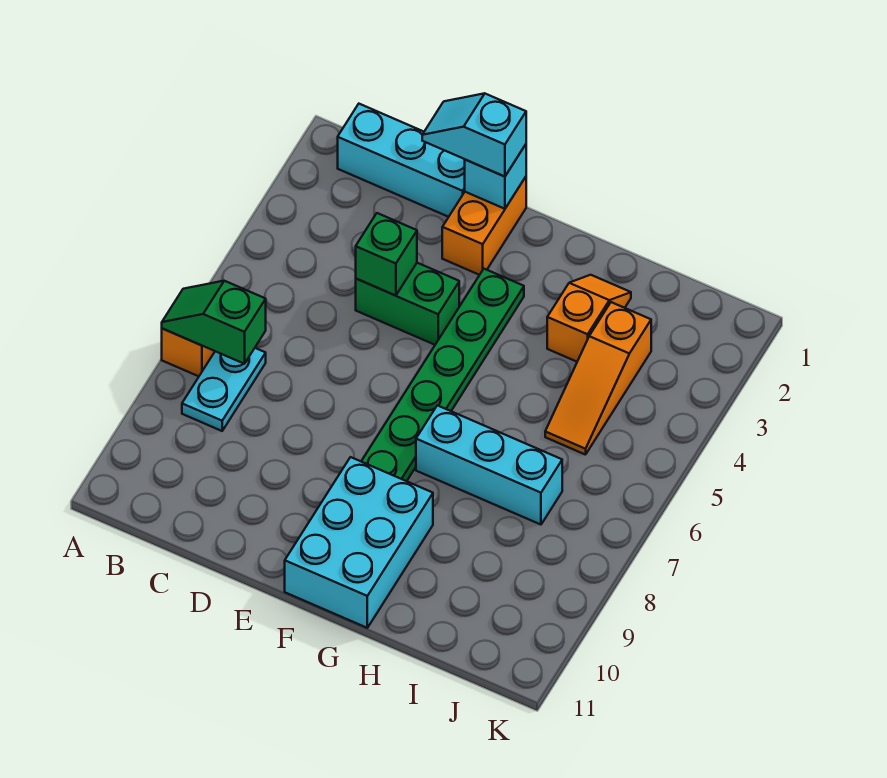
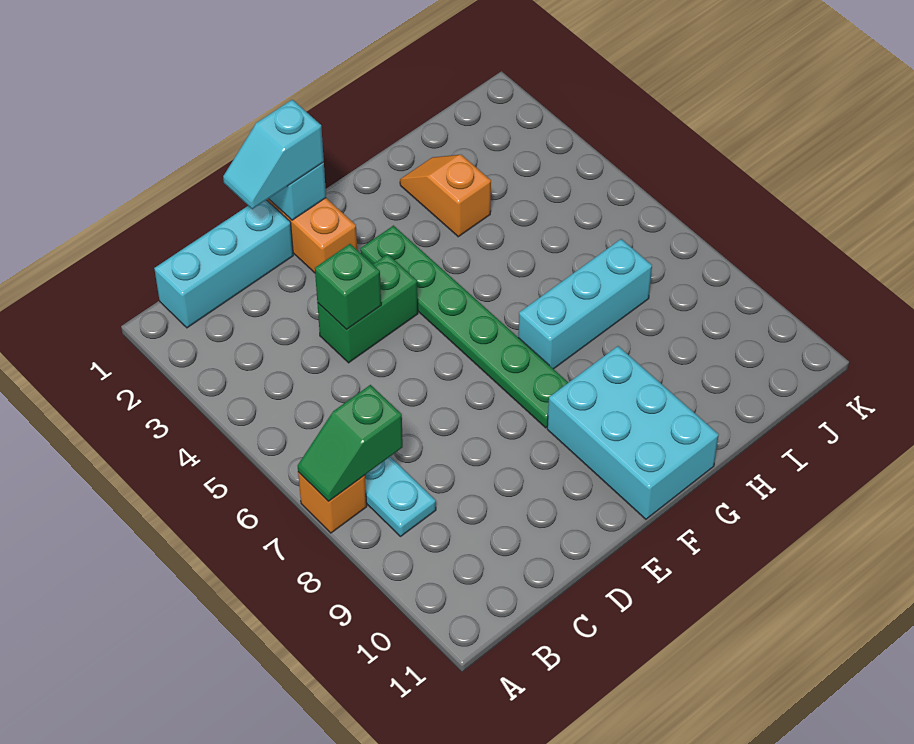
orange 1x3 slope [545,302,651,455] -> none

